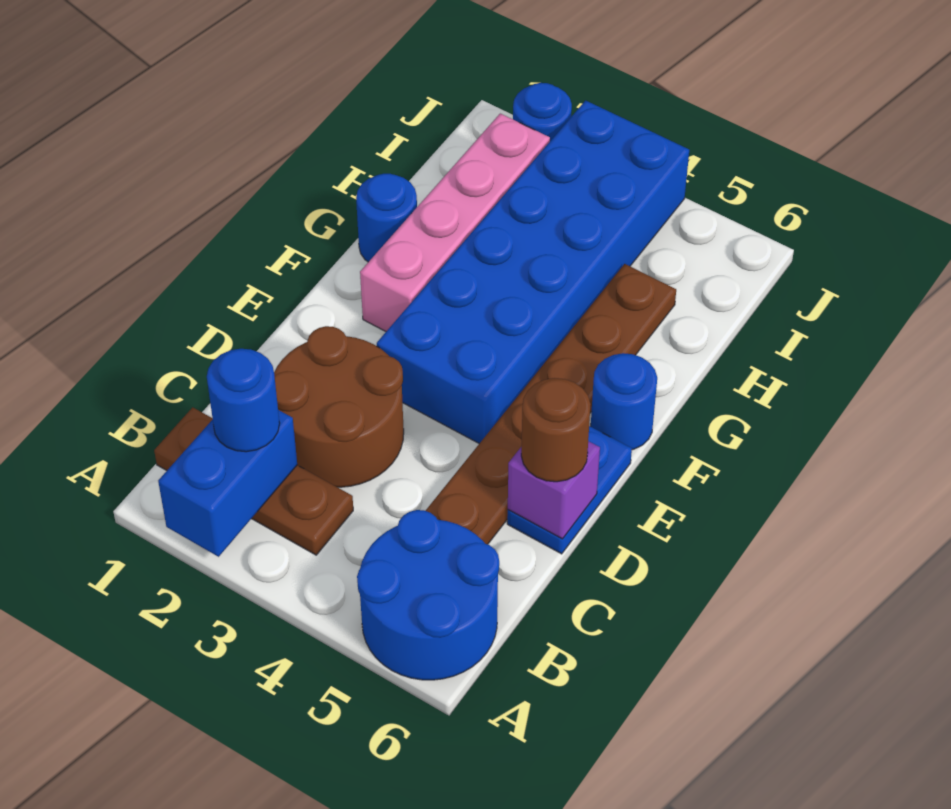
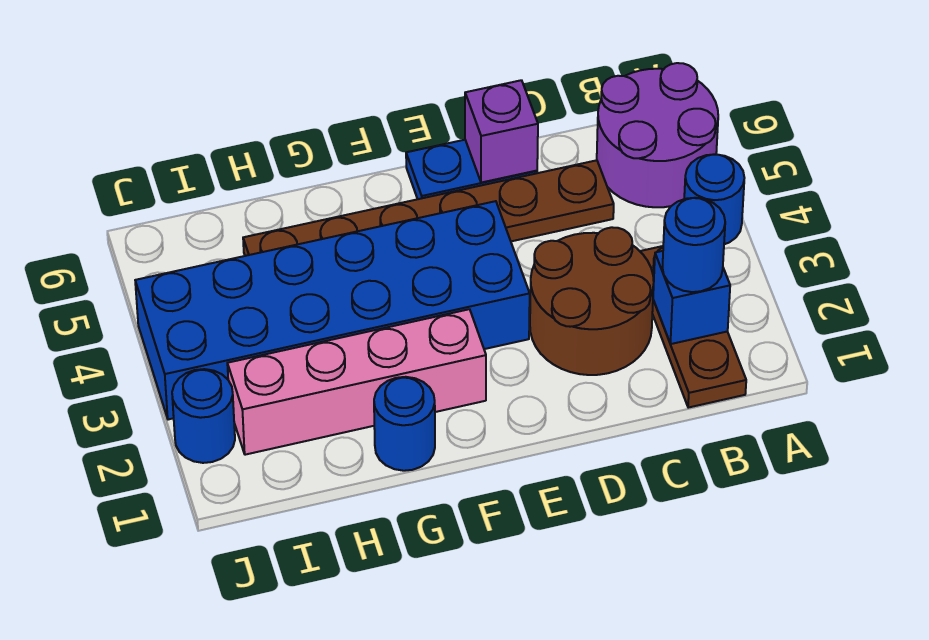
blue 1x2 brick [158,410,297,557] -> blue 1x1 brick [653,251,730,344]
blue 2x2 round brick [357,510,499,680] -> purple 2x2 round brick [597,63,718,207]
brown 1x1 round brick [521,378,591,482] -> none
blue 1x1 round brick [591,353,657,450] -> blue 1x1 round brick moved to [684,154,744,244]

